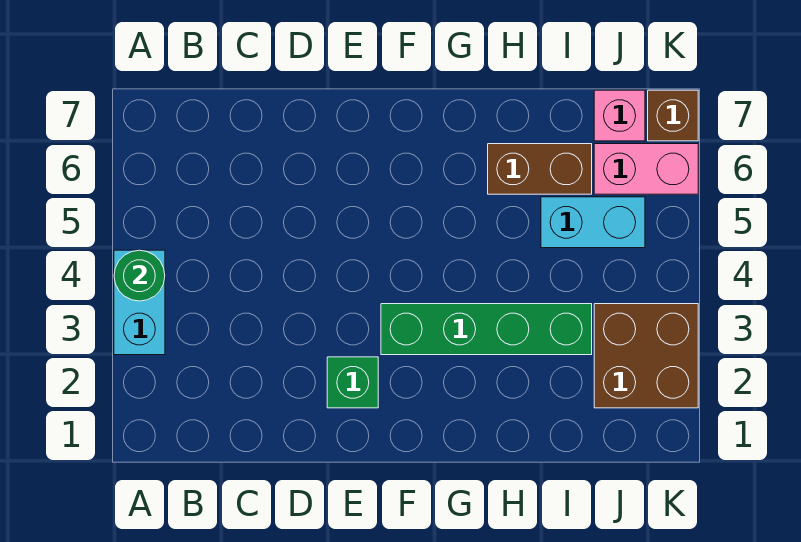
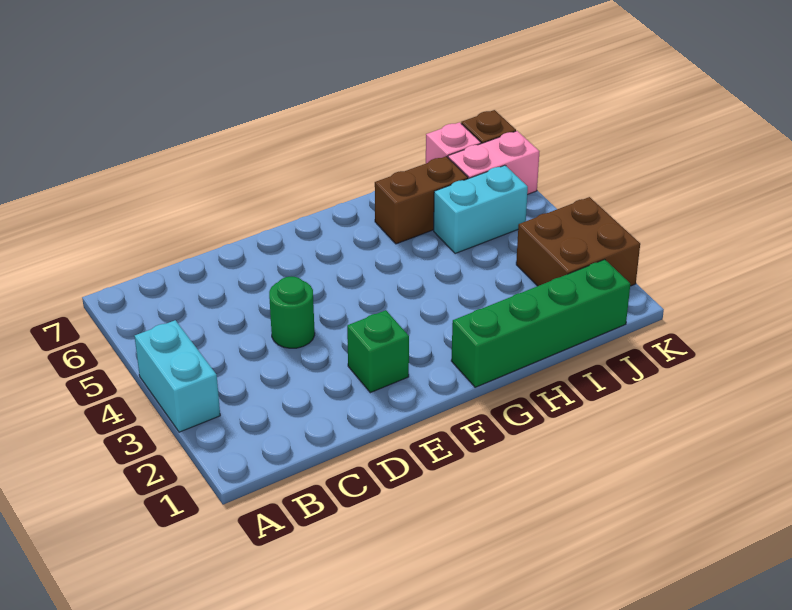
green 1x1 round brick [114,250,165,301] -> green 1x1 round brick moved to [269,277,315,348]
green 1x4 brick [381,304,592,355] -> green 1x4 brick moved to [451,259,630,387]

